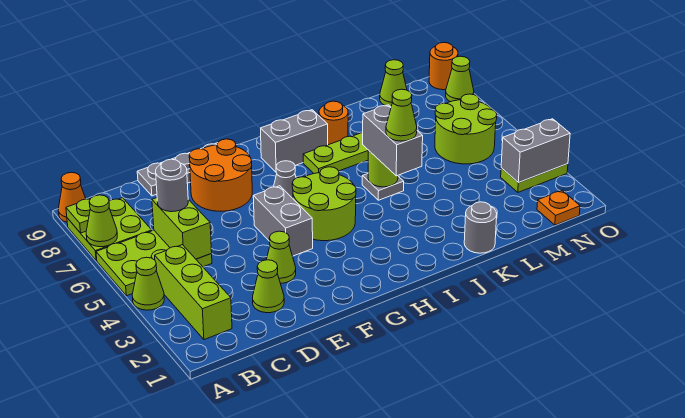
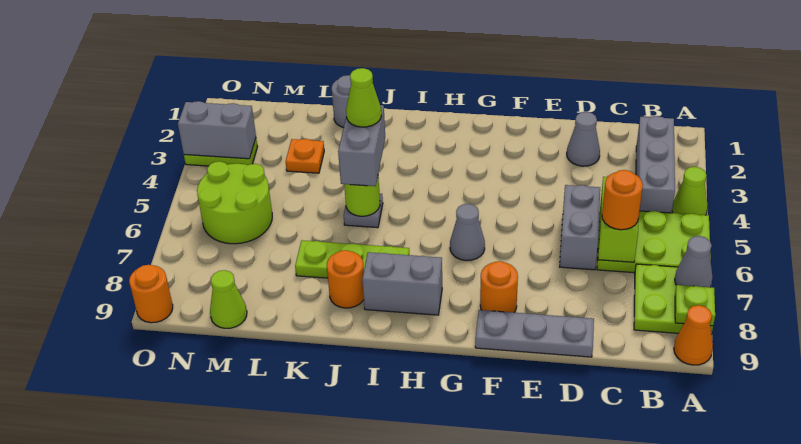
lime 1x1 cone [86,195,117,247] -> grey 1x1 cone [675,236,713,287]
lime 1x3 brick [155,245,232,340] -> grey 1x3 brick [636,116,675,213]
grey 1x1 round brick [156,159,188,212] -> orange 1x1 round brick [602,170,643,230]
lime 1x1 cone [253,260,284,313] -> grey 1x1 cone [567,112,600,166]
lime 1x1 cone [267,231,296,283] -> none
orange 2x2 round brick [189,139,252,211] -> orange 1x1 round brick [480,261,518,313]
grey 1x2 brick [253,186,313,256] -> grey 1x2 brick moved to [560,185,600,270]
lime 2x2 round brick [292,167,356,241] -> none
orange 1x1 plate [537,191,580,225] -> orange 1x1 plate moved to [286,139,324,173]
lime 1x1 cone [446,56,474,102] -> none

